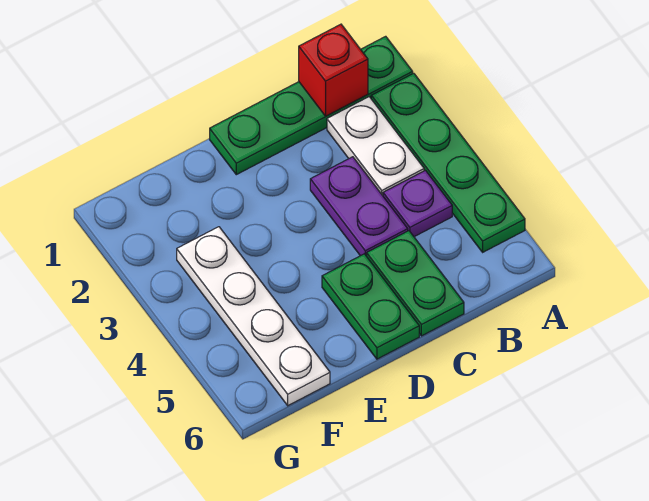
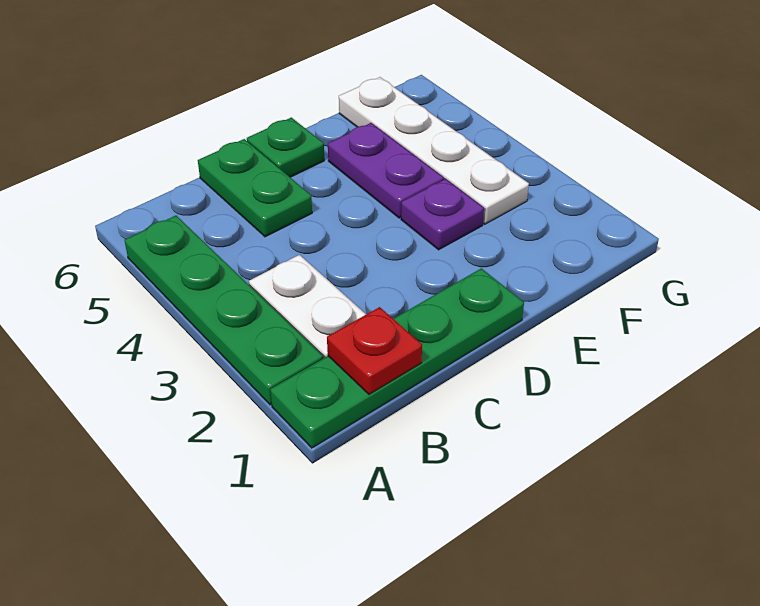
red 1x1 brick [299,24,368,116] -> red 1x1 plate [327,307,422,394]
purple 1x1 plate [383,170,452,237] -> purple 1x1 plate moved to [401,179,484,250]
purple 1x2 plate [310,157,408,256] -> purple 1x2 plate moved to [328,123,444,218]
green 1x2 plate [322,254,419,359] -> green 1x1 plate [247,117,324,177]

